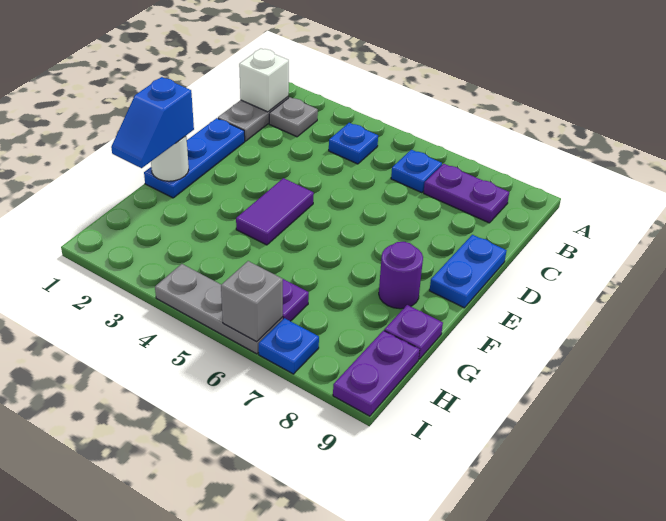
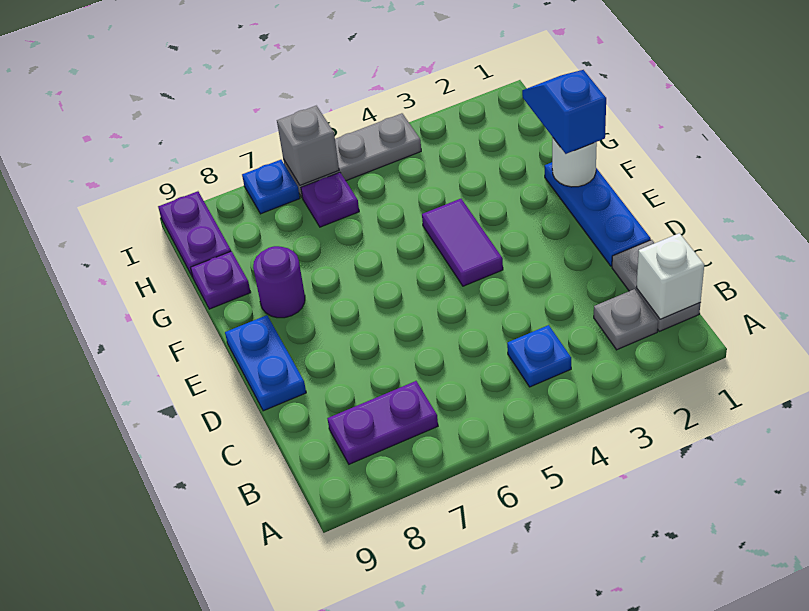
blue 1x1 plate [391,150,442,193] -> none

